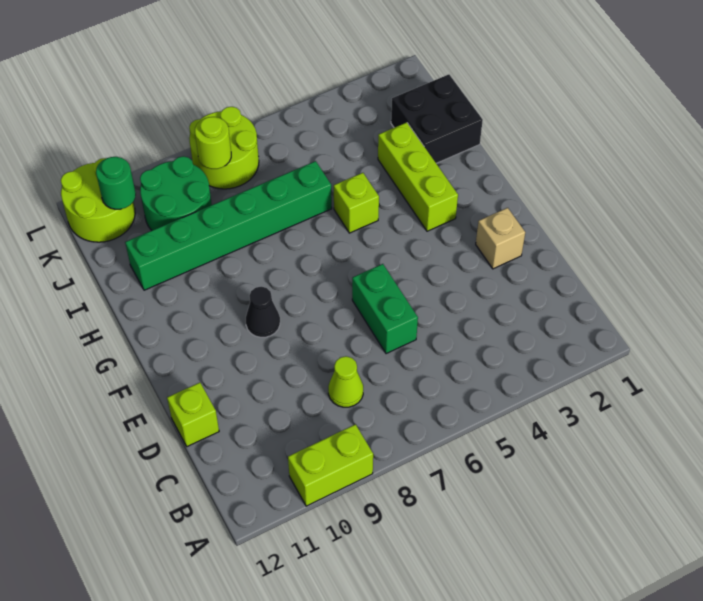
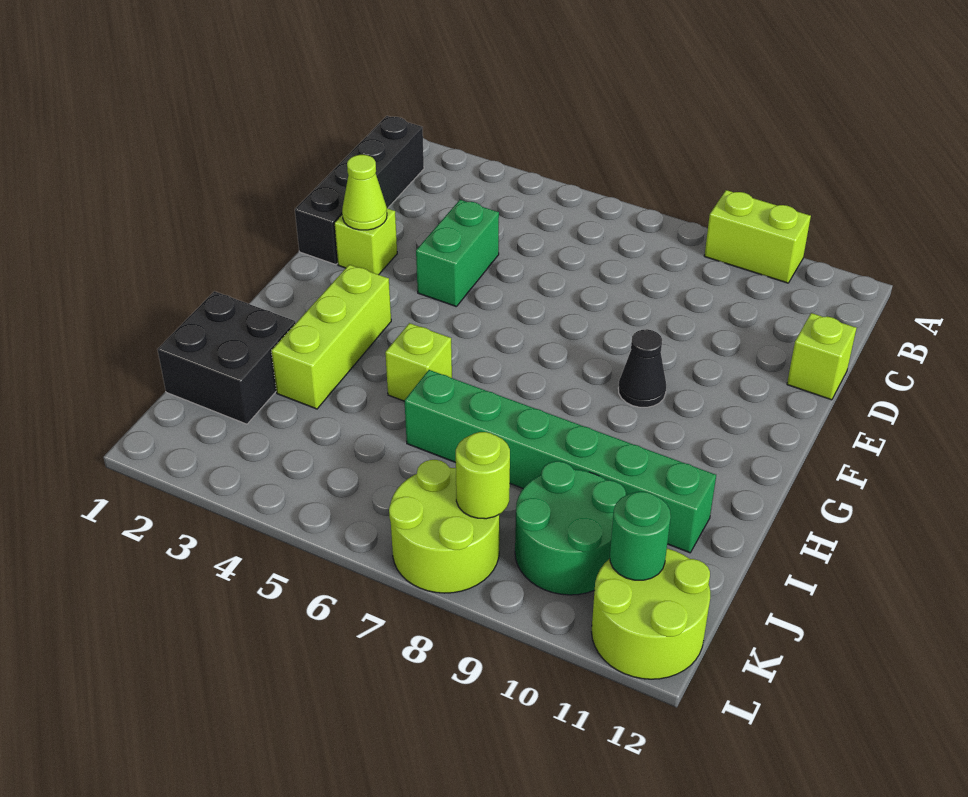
none -> black 1x4 brick [295,116,424,265]
lime 1x1 cone [328,356,363,407] -> lime 1x1 cone moved to [342,155,387,230]
green 1x2 brick [352,264,418,354] -> green 1x2 brick moved to [416,200,499,307]
tan 1x1 brick [476,208,525,269] -> lime 1x1 brick [334,208,397,275]

